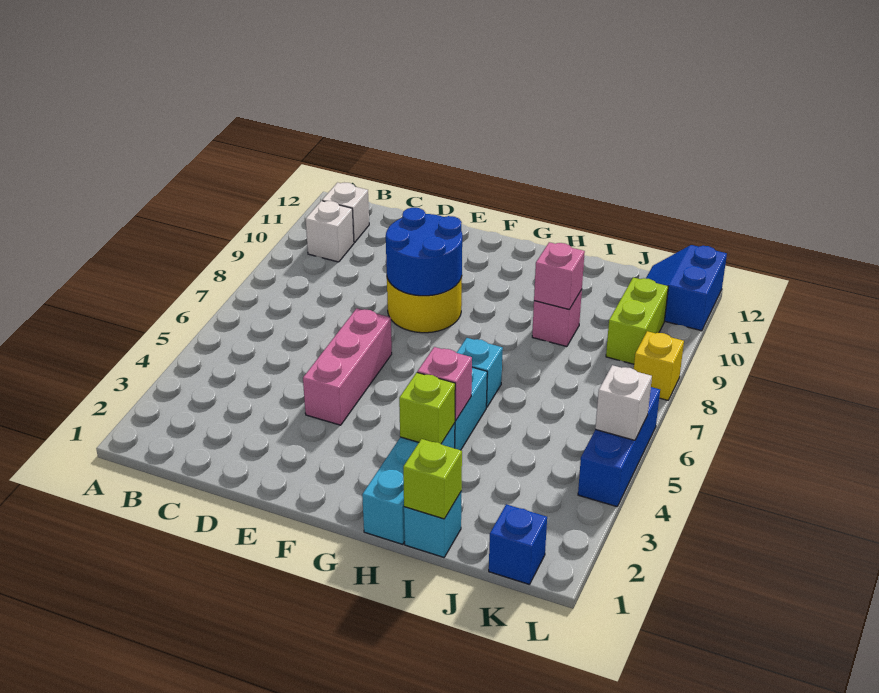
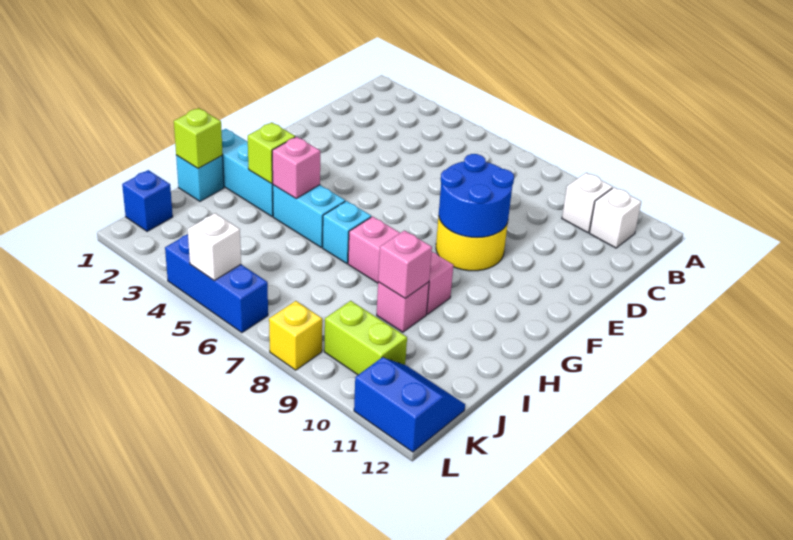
pink 1x3 brick [303,308,392,425] -> pink 1x3 brick moved to [348,216,453,314]

